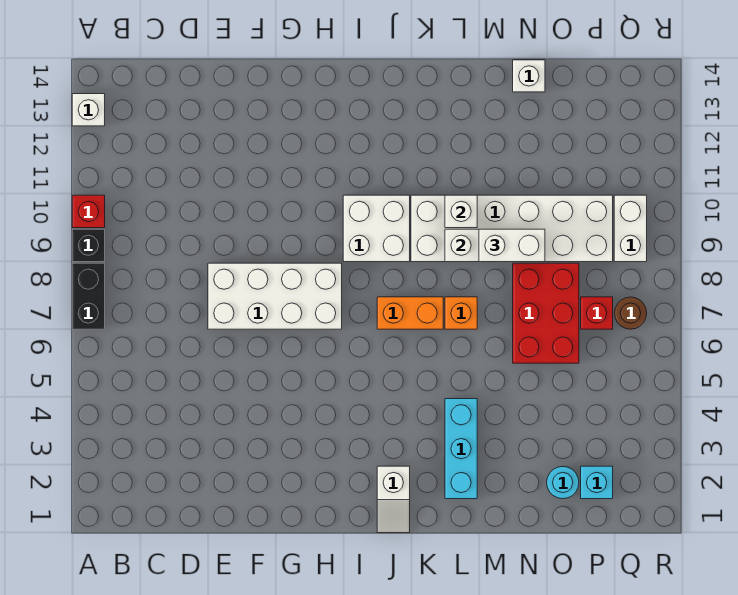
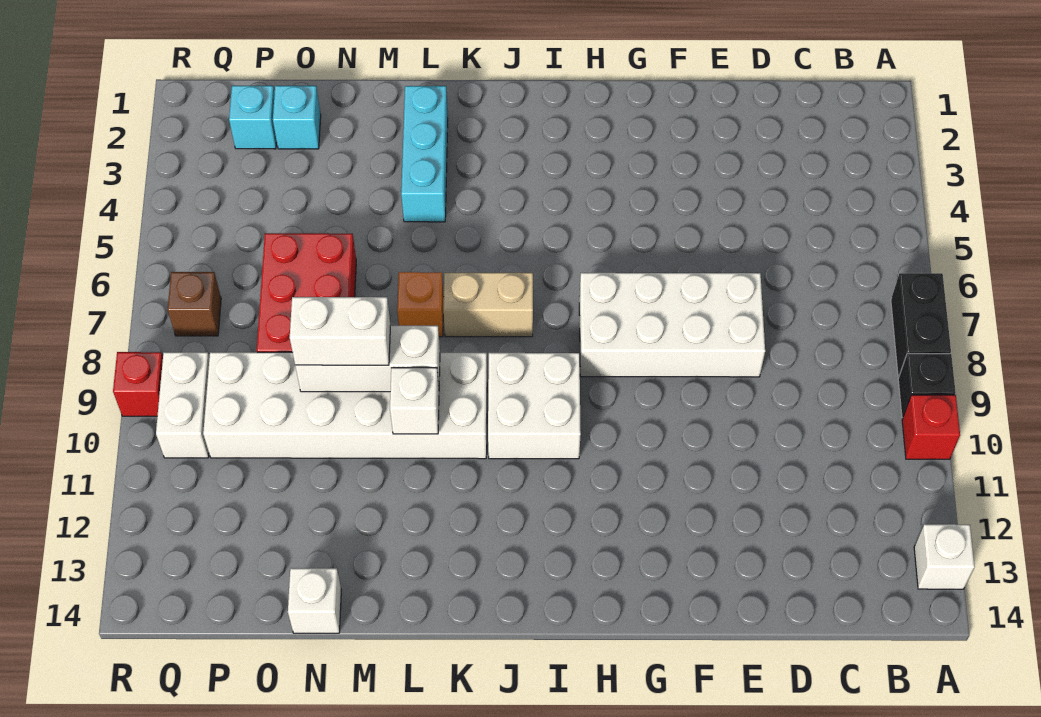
white 1x2 slope [377,466,410,533] -> none
orange 1x2 brick [377,297,443,329] -> tan 1x2 brick [443,273,533,337]
cyan 1x1 round brick [547,467,579,499] -> cyan 1x1 brick [273,86,321,149]
red 1x1 brick [581,297,613,329] -> red 1x1 brick moved to [113,352,163,416]
brown 1x1 round brick [614,297,647,329] -> brown 1x1 brick [168,272,221,336]

